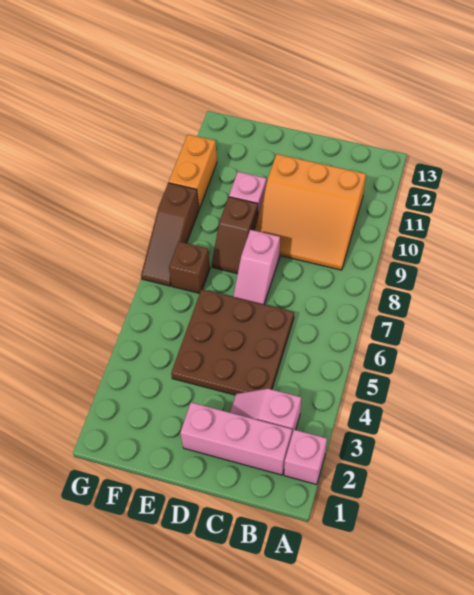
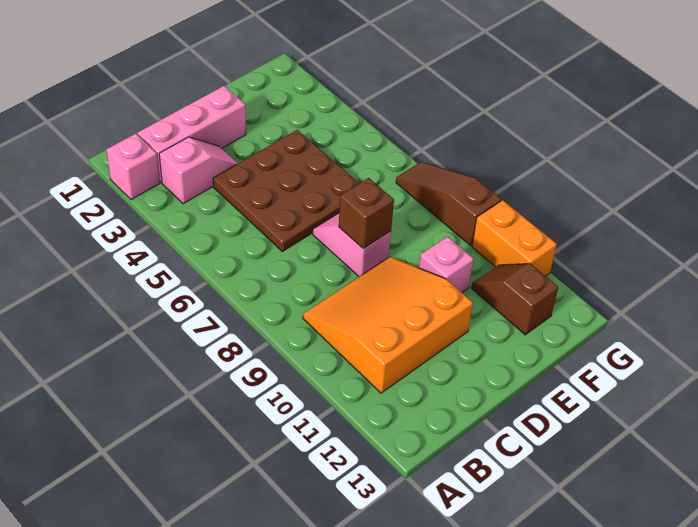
brown 1x2 slope [212,197,258,274] -> brown 1x2 slope moved to [471,264,558,335]
brown 1x1 brick [169,242,210,293] -> brown 1x1 brick moved to [339,178,394,249]

